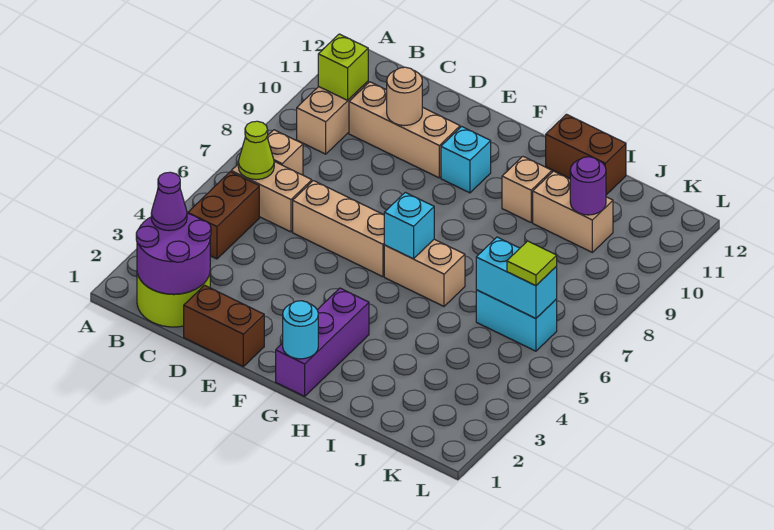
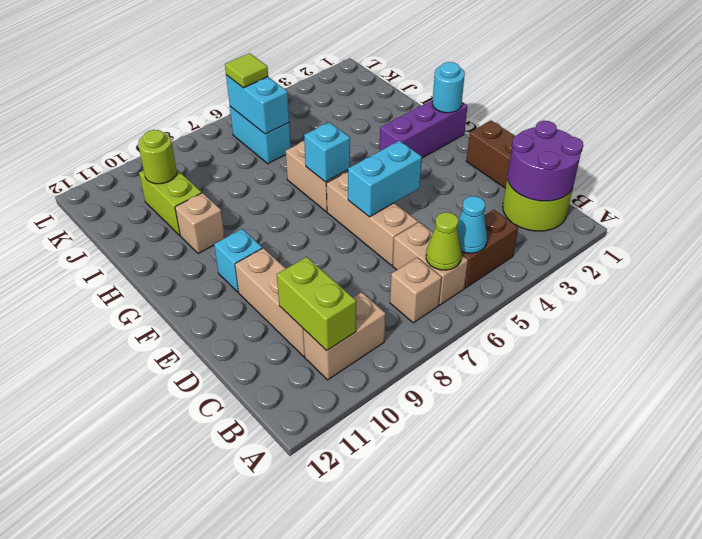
purple 1x1 cone [151,172,187,231] -> none
none -> cyan 1x1 cone [458,196,487,253]
lime 1x1 brick [318,34,368,100] -> lime 1x2 brick [277,257,356,351]
tan 1x1 round brick [387,67,422,126] -> none
none -> cyan 1x2 brick [348,141,422,217]
brown 1x2 brick [546,114,626,195] -> none
tan 1x2 brick [533,171,613,252] -> lime 1x2 brick [139,169,202,235]
purple 1x1 round brick [570,157,606,215] -> lime 1x1 round brick [138,130,177,184]

